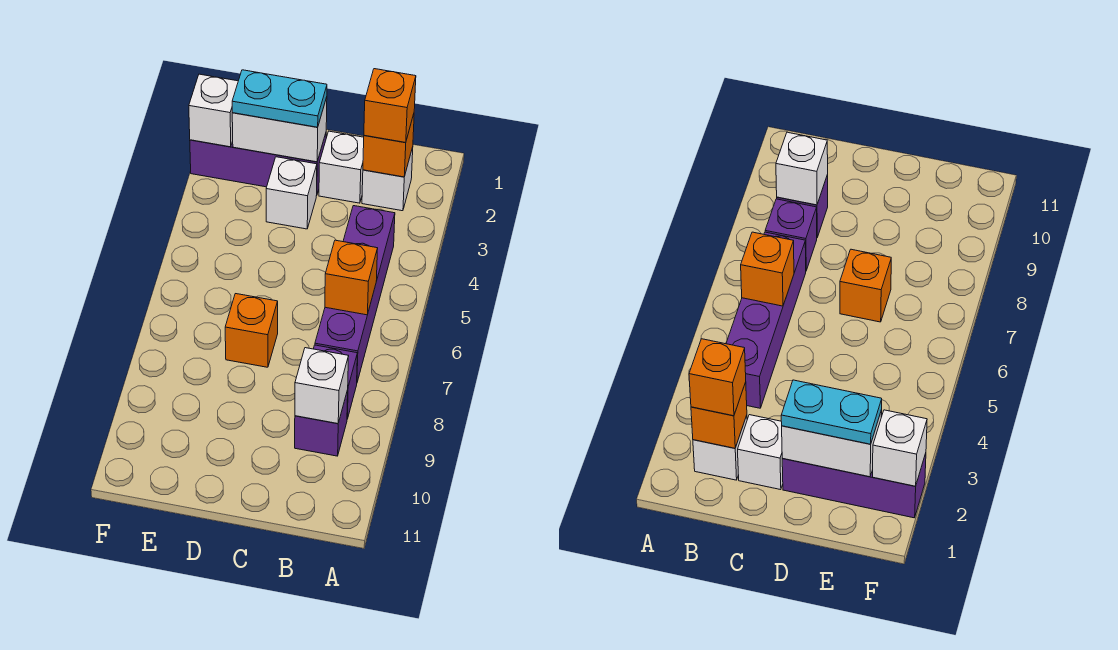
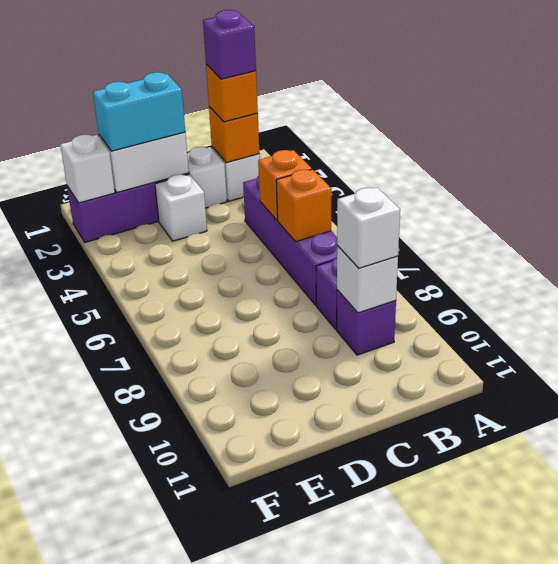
none -> purple 1x1 brick [203,10,256,79]
none -> white 1x1 brick [337,187,400,268]
cyan 1x2 plate [232,70,327,127] -> cyan 1x2 brick [93,72,185,151]
orange 1x1 brick [225,294,278,367] -> orange 1x1 brick moved to [258,150,312,220]

